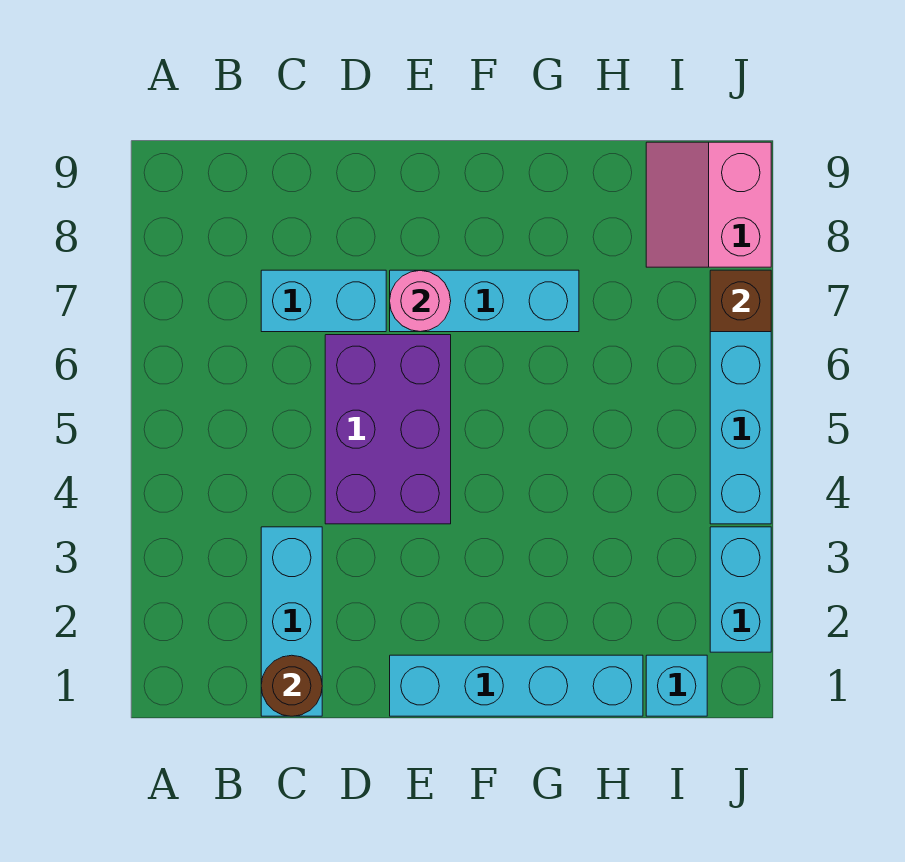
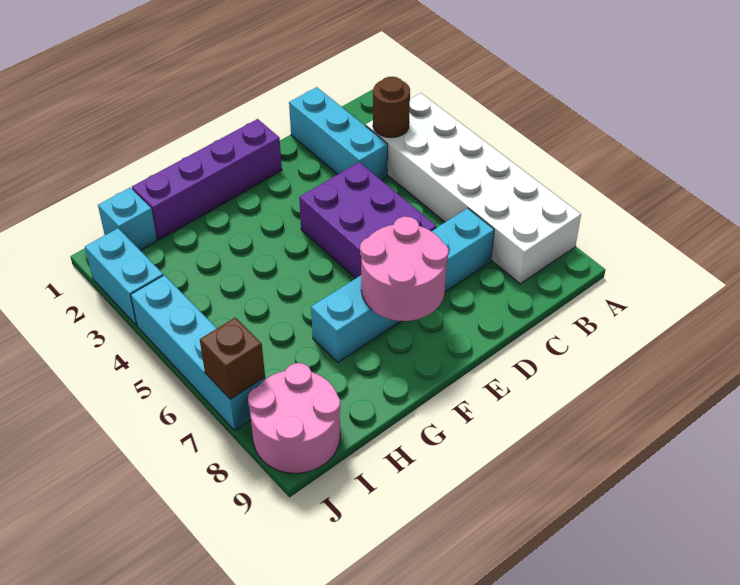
none -> white 2x6 brick [366,93,581,284]
brown 1x1 round brick [261,655,322,716] -> brown 1x1 round brick moved to [373,77,410,138]
cyan 1x4 brick [390,655,643,716] -> purple 1x4 brick [132,119,282,240]
pink 1x1 round brick [390,271,451,332] -> pink 2x2 round brick [360,217,448,321]
pink 2x2 slope [646,142,771,267] -> pink 2x2 round brick [248,363,340,473]

